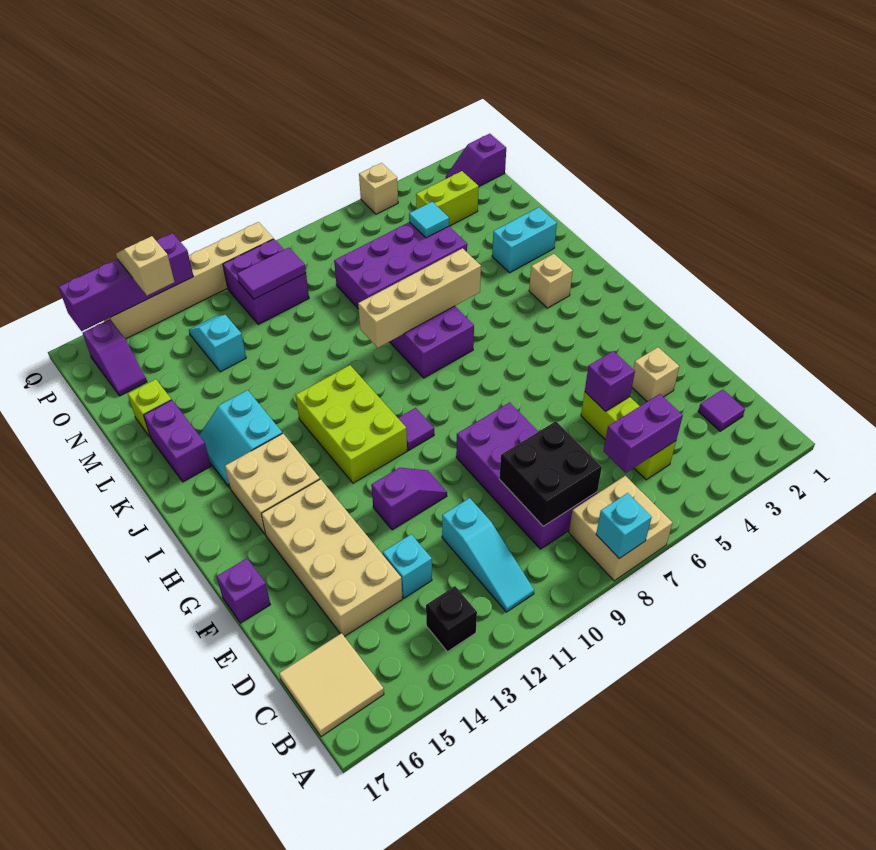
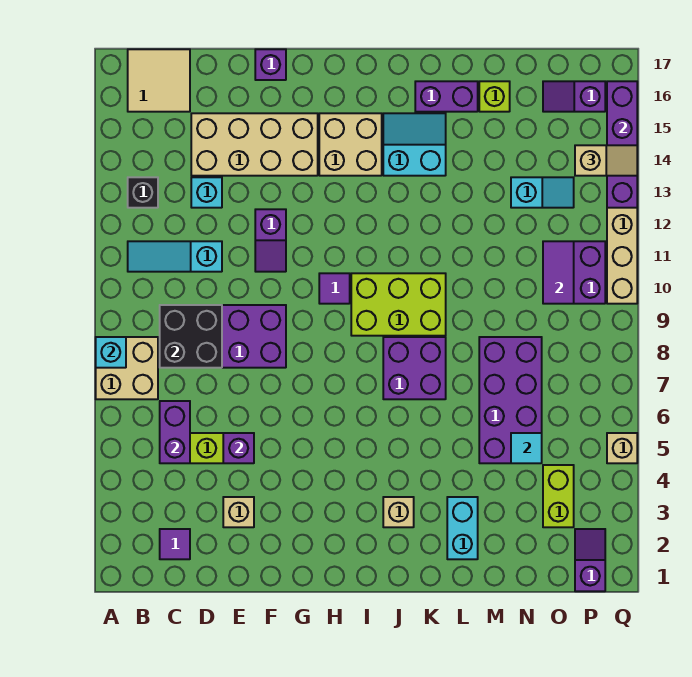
lime 2x3 brick [295,365,407,483] -> lime 2x3 brick moved to [351,273,446,336]
tan 1x4 brick [358,248,481,348] -> none

